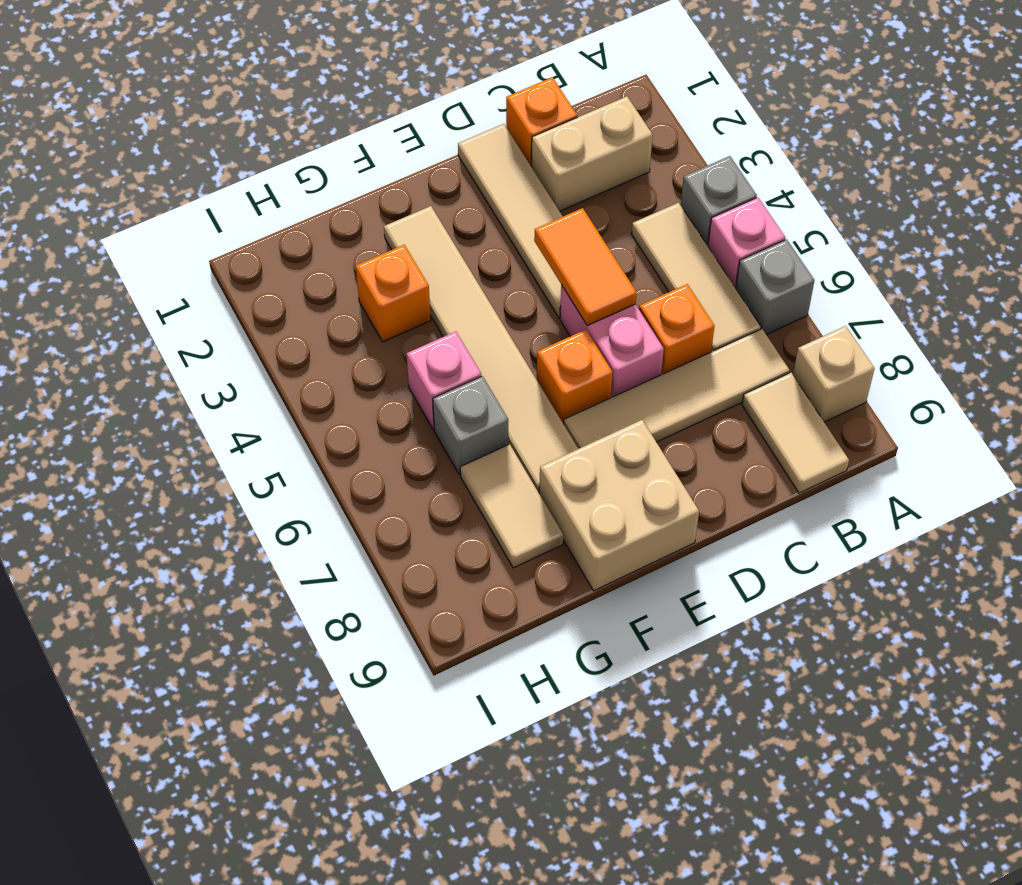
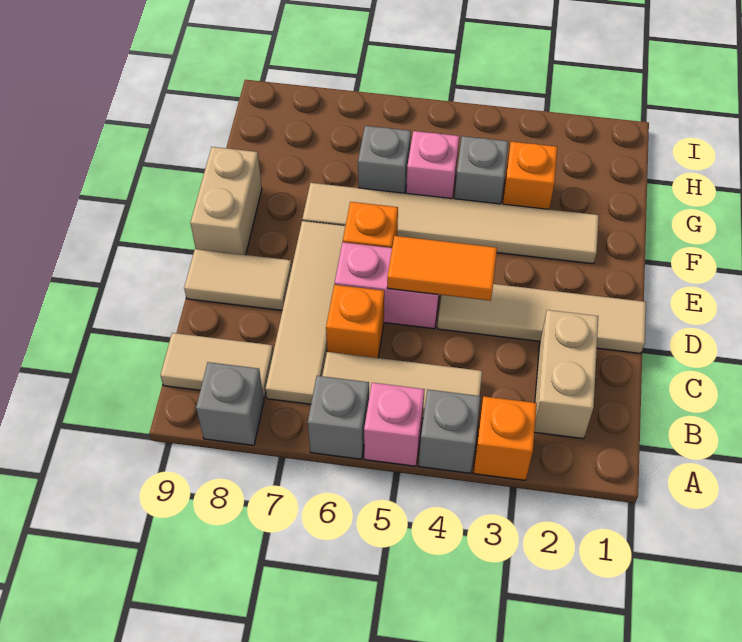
tan 1x1 brick [793,326,875,422] -> grey 1x1 brick [196,362,264,445]
orange 1x1 brick [506,77,577,167] -> orange 1x1 brick moved to [473,396,537,480]
tan 2x2 brick [539,420,699,591] -> tan 1x2 brick [190,147,262,255]
none -> grey 1x1 brick [454,136,508,204]
tan 1x2 tile [460,444,563,568] -> tan 1x2 tile moved to [184,249,292,310]

